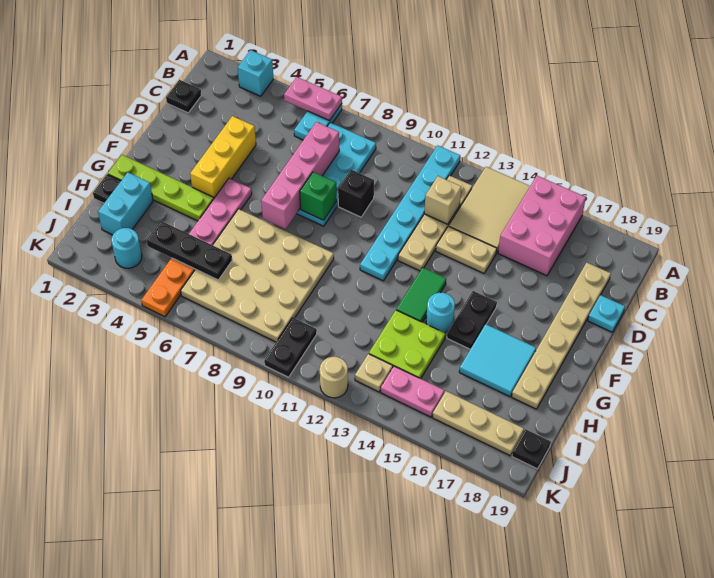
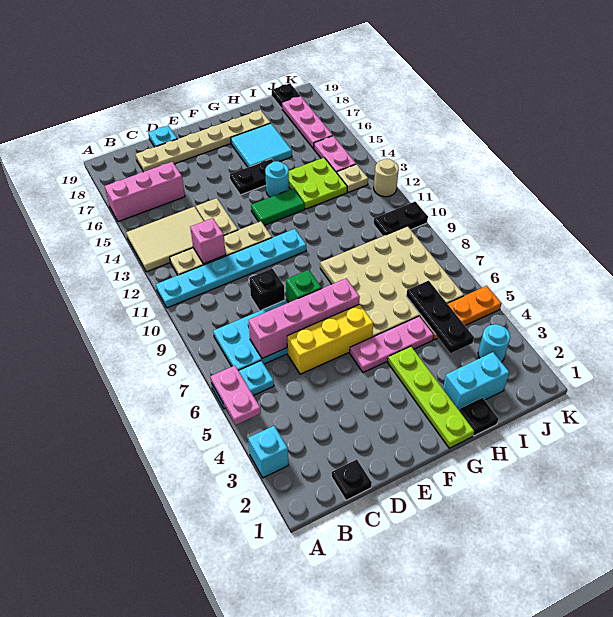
pink 2x3 brick [498,176,586,276] -> pink 1x3 brick [105,162,185,222]
tan 1x1 brick [424,176,461,224] -> pink 1x1 brick [190,218,226,264]
yellow 1x3 brick [190,116,256,198] -> yellow 1x3 brick moved to [287,304,373,374]
tan 1x3 plate [432,391,524,456] -> pink 1x3 plate [282,96,333,149]

